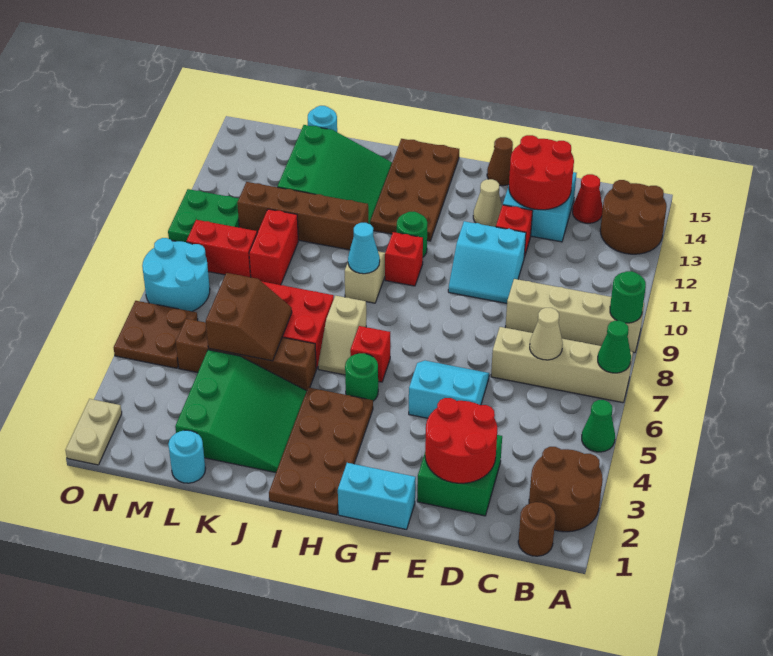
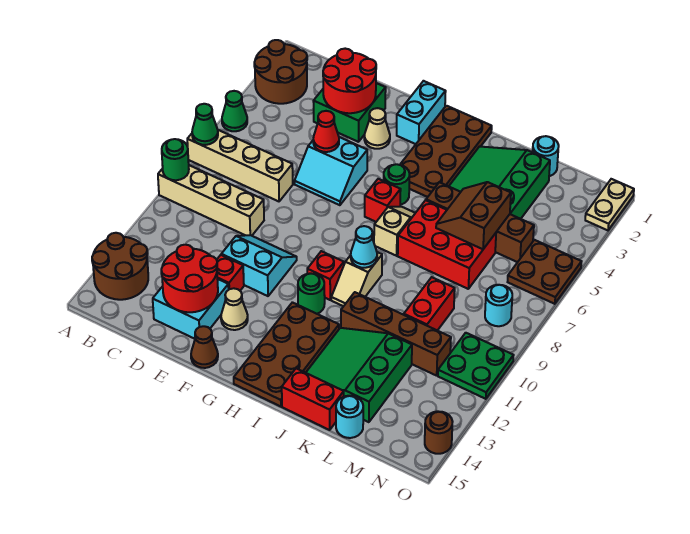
brown 1x1 round brick [518,502,556,556] -> brown 1x1 round brick moved to [425,411,453,454]
tan 1x1 cone [530,308,563,360] -> tan 1x1 cone moved to [364,108,390,149]
red 1x1 cone [573,174,603,223] -> red 1x1 cone moved to [313,111,339,152]
cyan 1x2 brick [338,463,416,530] -> cyan 1x2 brick turned to [397,81,446,144]
red 1x2 brick [186,220,257,277] -> red 1x2 brick moved to [282,368,344,430]
cyan 2x2 round brick [142,238,210,312] -> cyan 1x1 round brick [485,285,512,326]

